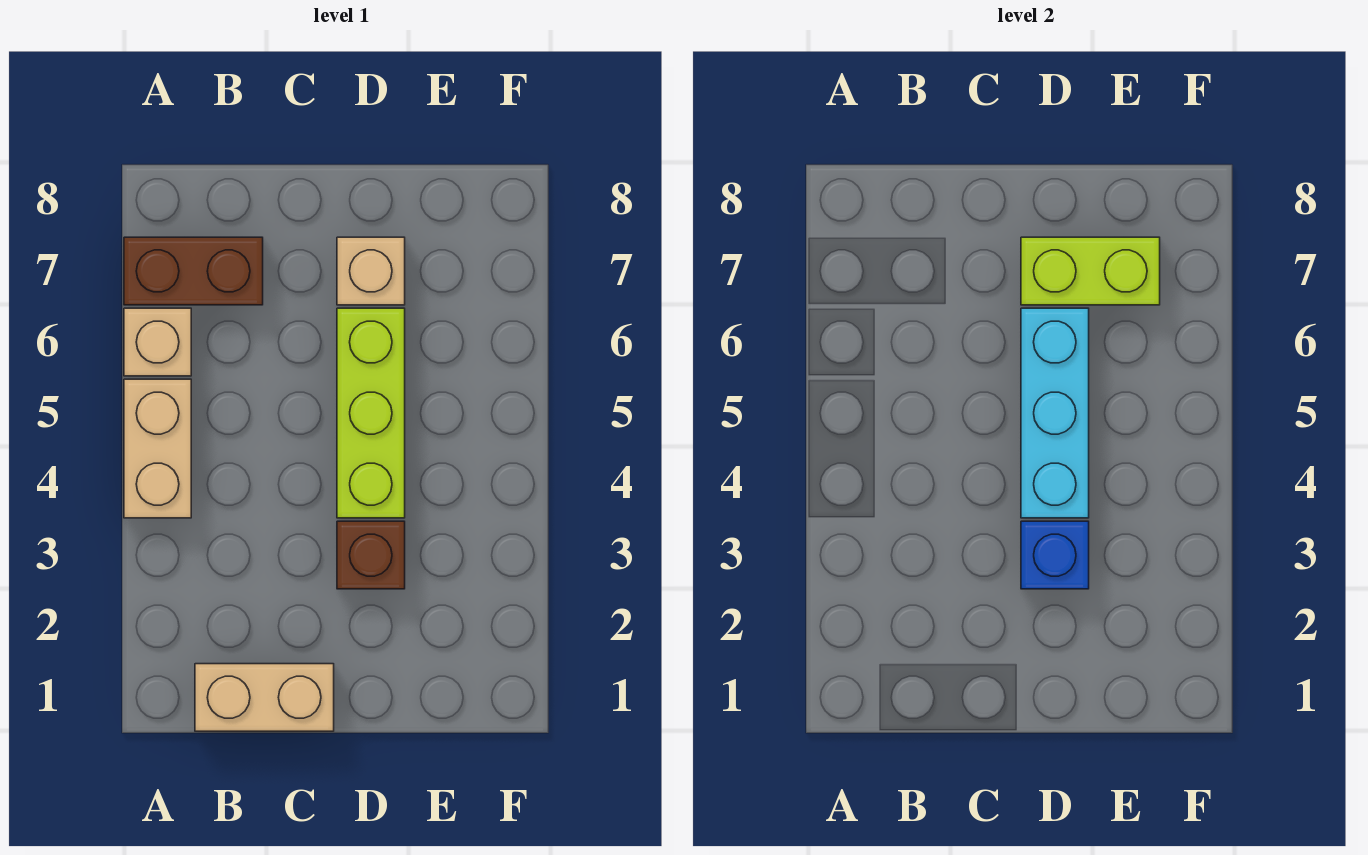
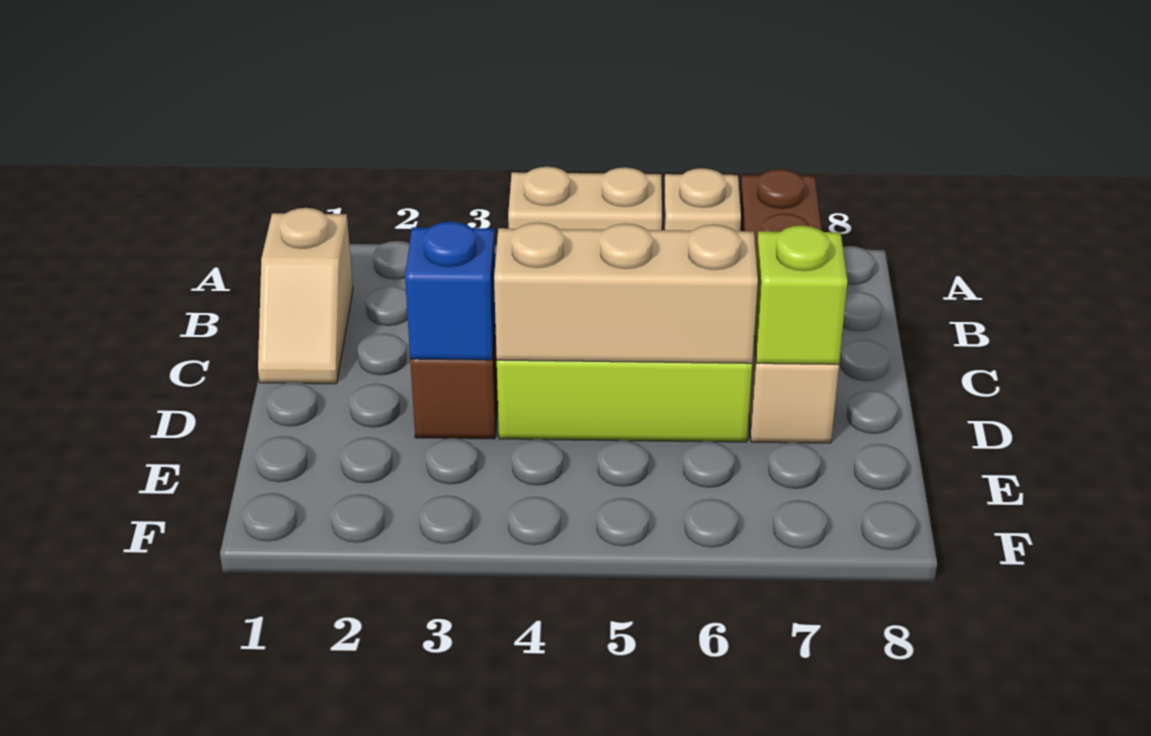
tan 1x2 brick [195,664,334,731] -> tan 1x2 slope [258,208,353,384]
cyan 1x3 brick [1021,308,1089,518] -> tan 1x3 brick [494,222,758,363]
lime 1x2 brick [1021,237,1160,305] -> lime 1x1 brick [754,225,847,364]

